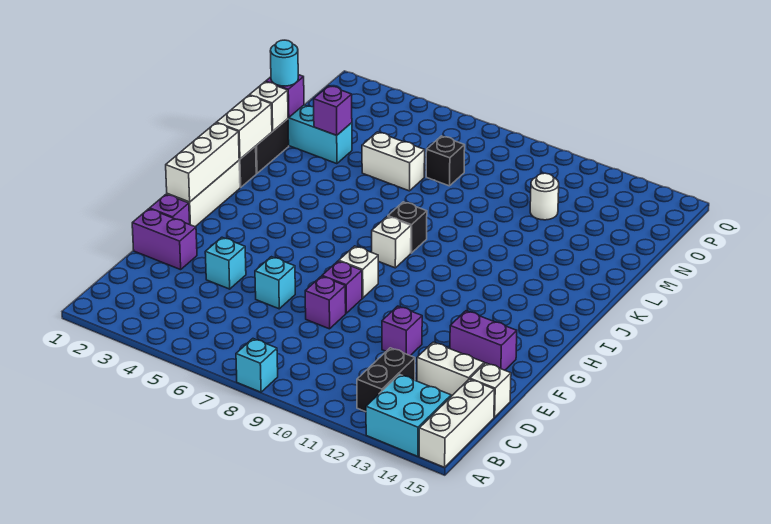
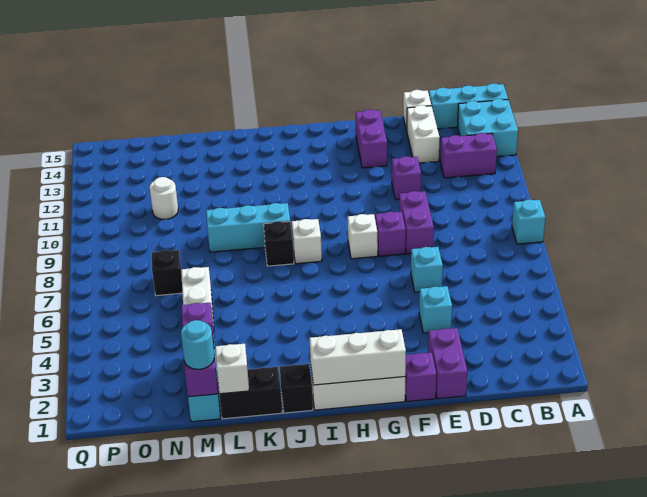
white 1x3 brick [419,379,494,467] -> cyan 1x3 brick [429,83,508,129]
black 1x2 brick [357,348,415,412] -> purple 1x2 brick [440,133,497,178]
purple 1x1 brick [305,276,346,329] -> purple 1x2 brick [399,191,434,254]
white 1x2 brick [216,95,272,159] -> none
none -> cyan 1x3 brick [206,203,290,252]

